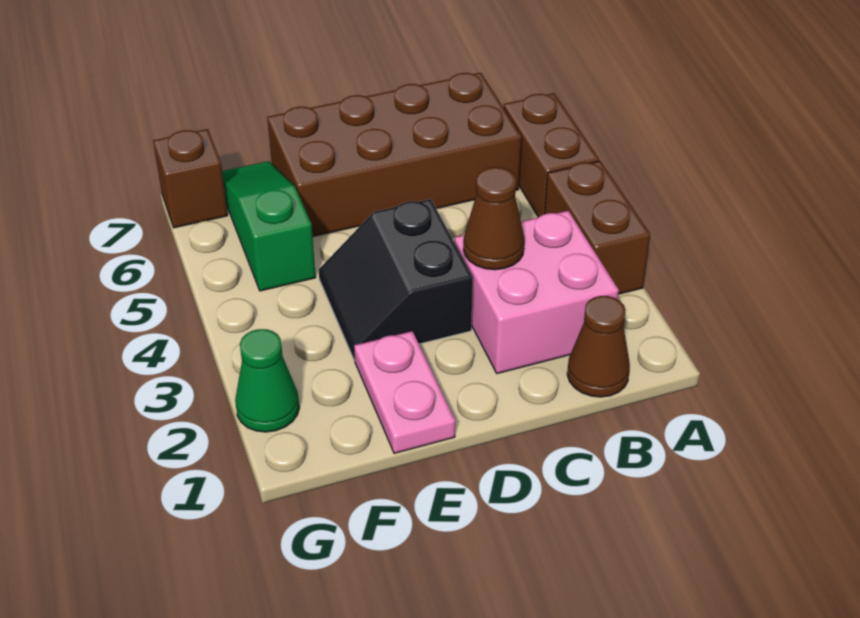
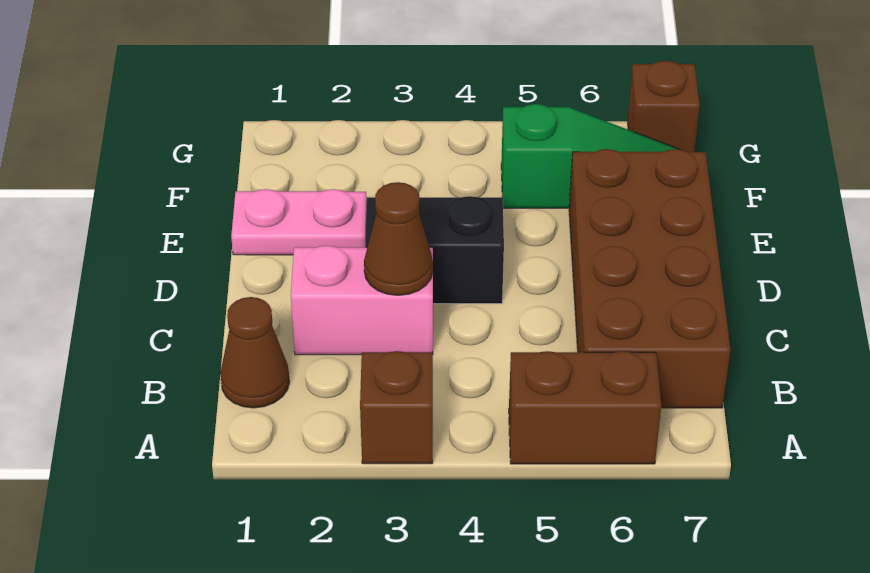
brown 1x2 brick [545,161,650,294] -> brown 1x1 brick [360,351,433,464]
pink 2x2 brick [455,211,619,374] -> pink 1x2 brick [291,246,433,355]
green 1x1 cone [235,329,299,432] -> none

